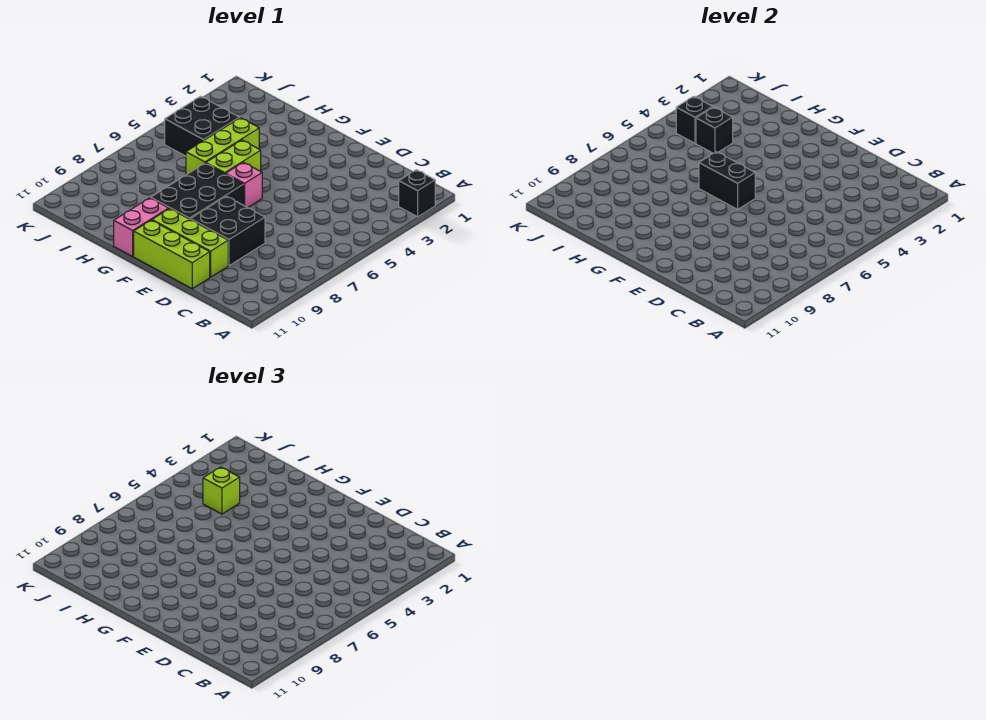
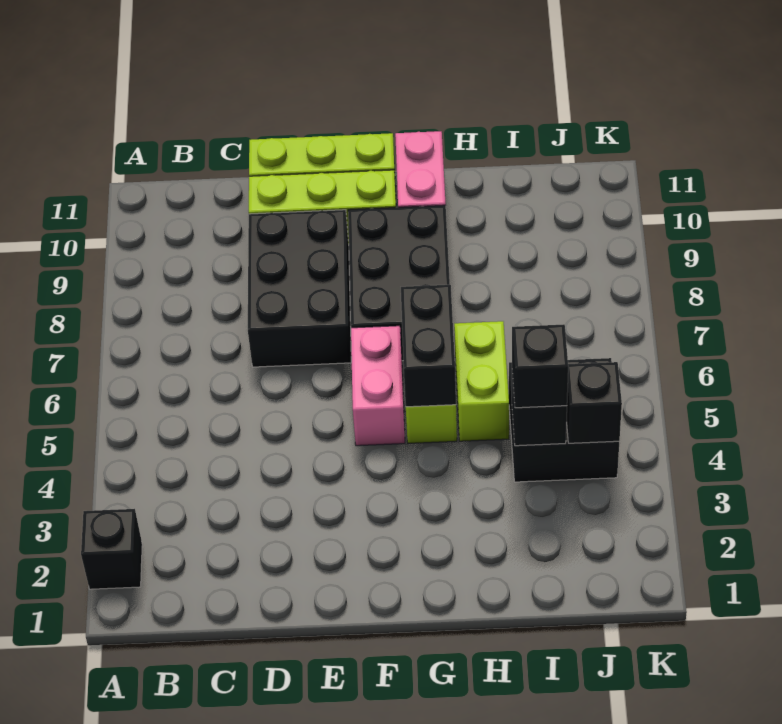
black 2x2 brick [190,196,265,266] -> black 2x3 brick [248,210,351,367]
pink 1x1 brick [226,162,262,208] -> pink 1x2 brick [351,326,405,446]
black 1x2 brick [699,152,755,209] -> black 1x2 brick turned to [401,285,456,407]
lime 1x3 brick [186,118,259,175] -> lime 1x2 brick [454,321,509,441]
lime 1x1 brick [203,467,240,514] -> black 1x1 brick [512,324,568,408]

